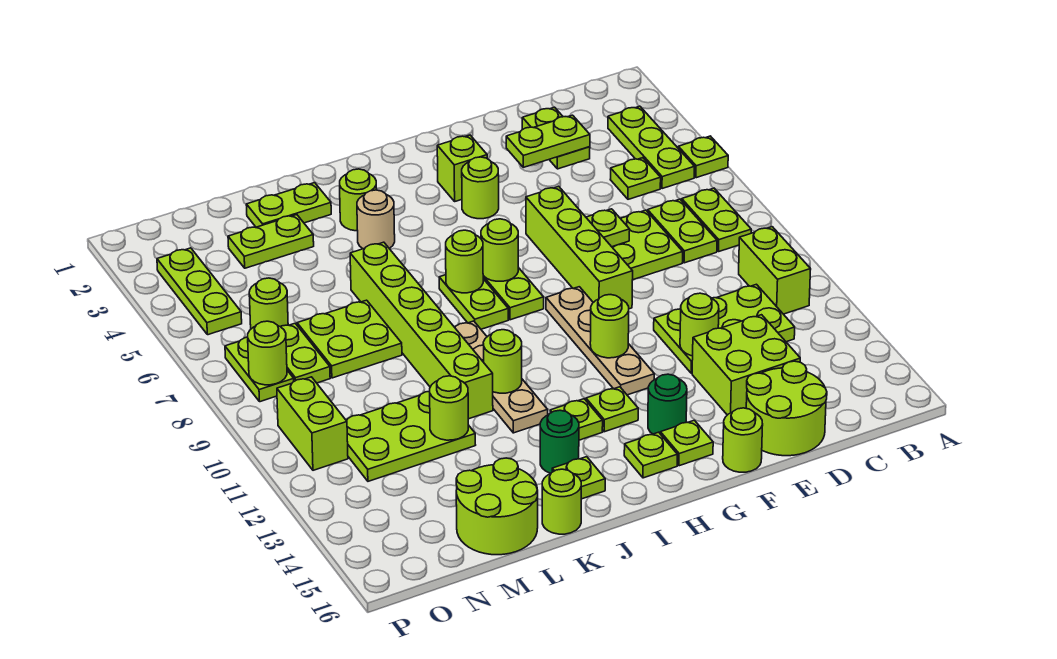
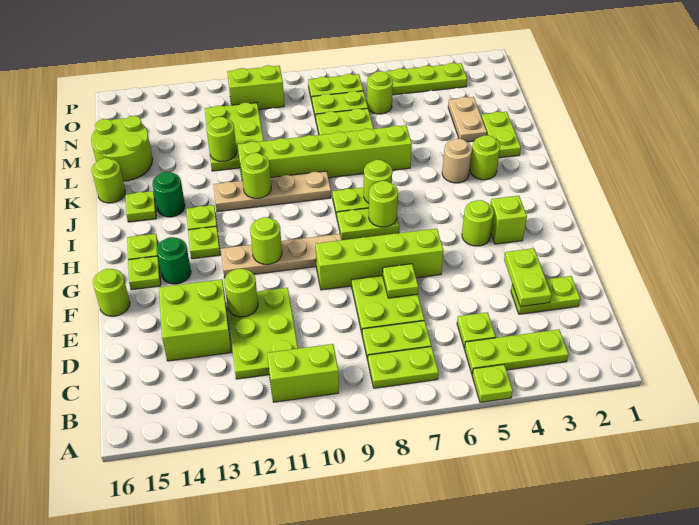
lime 2x2 round brick [746,361,827,456] -> none
lime 1x2 plate [228,215,314,268] -> tan 1x2 plate [448,97,487,142]
lime 1x1 round brick [248,321,287,385] -> none

